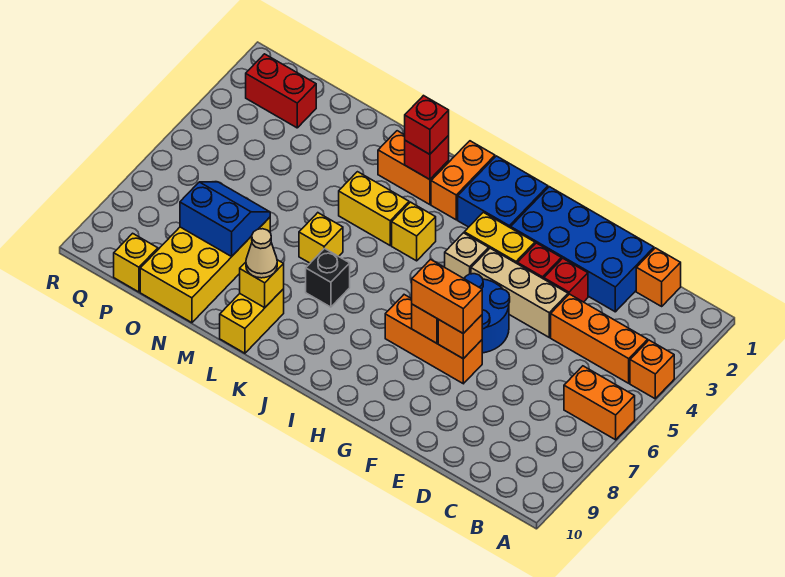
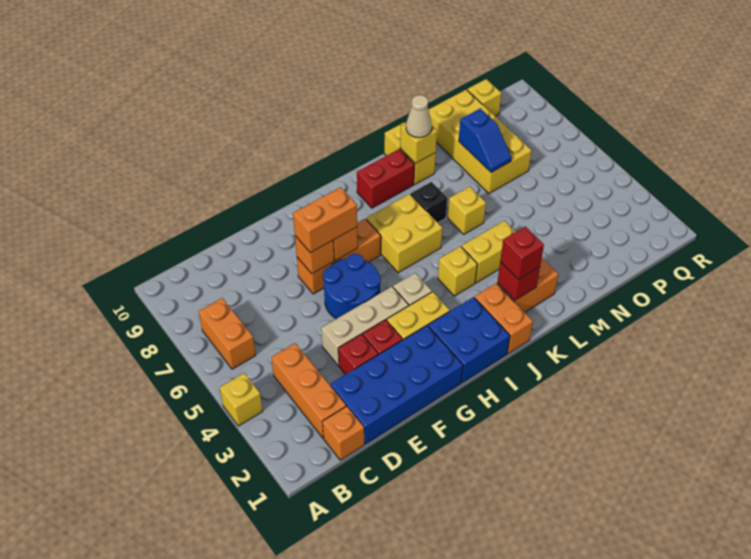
orange 1x1 brick [630,340,674,399] -> yellow 1x1 brick [220,373,263,426]
orange 1x2 brick [564,366,635,440] -> orange 1x2 brick turned to [199,298,256,369]
orange 1x3 brick [551,294,648,383] -> orange 1x3 brick turned to [271,343,346,438]
none -> yellow 2x2 brick [366,194,442,273]
blue 2x2 slope [180,182,270,256] -> blue 1x2 slope [459,108,511,173]
red 1x2 brick [246,54,316,128] -> red 1x2 brick moved to [357,149,414,208]

